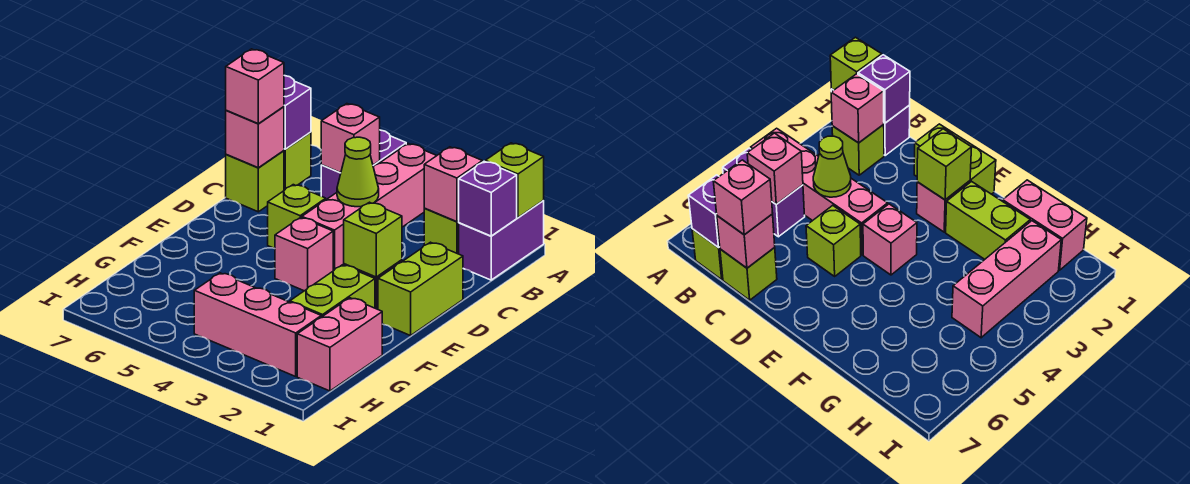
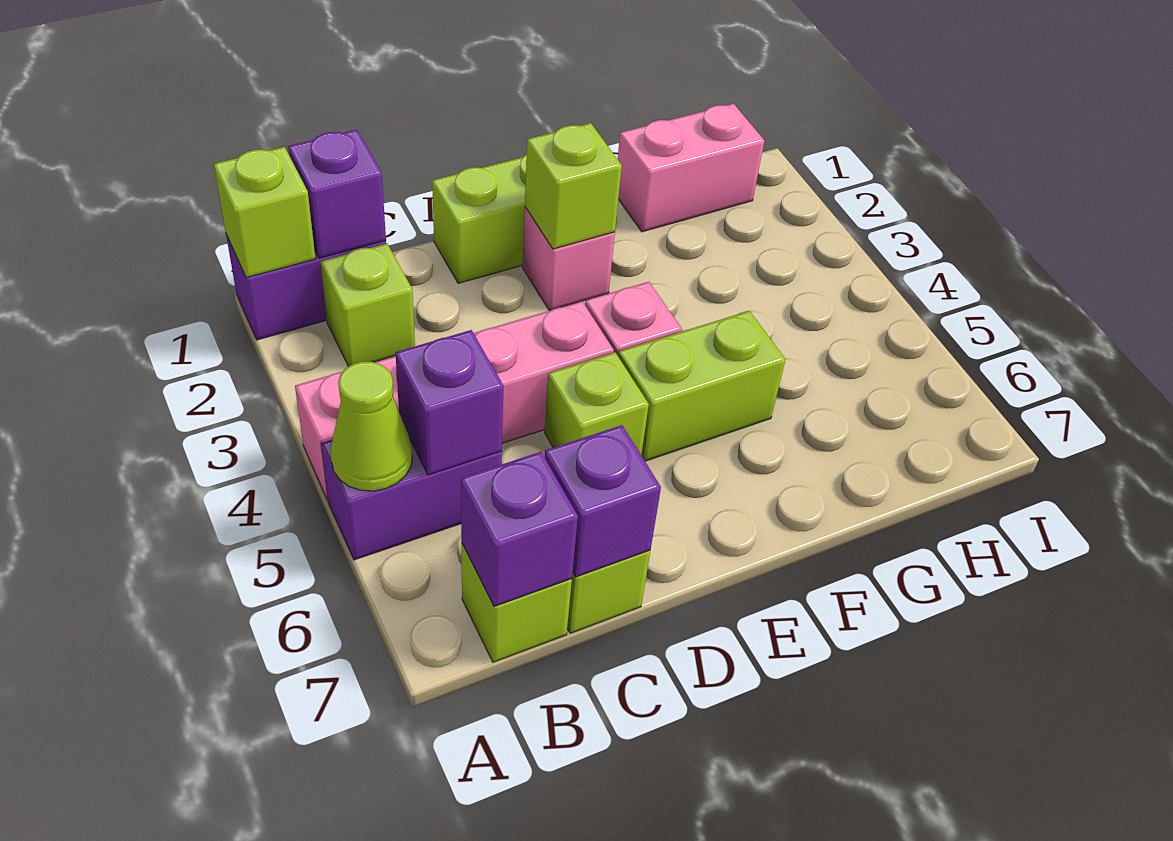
pink 1x1 brick [424,147,482,222] -> none
pink 1x1 brick [321,104,380,173] -> purple 1x1 brick [395,330,503,475]
lime 1x1 cone [337,137,379,207] -> lime 1x1 cone moved to [330,362,412,491]
pink 1x1 brick [226,107,284,168] -> purple 1x1 brick [545,425,661,577]
pink 1x1 brick [226,49,284,124] -> none
lime 1x2 brick [290,265,375,317] -> lime 1x2 brick moved to [618,311,785,461]
pink 1x3 brick [194,273,321,376] -> none

